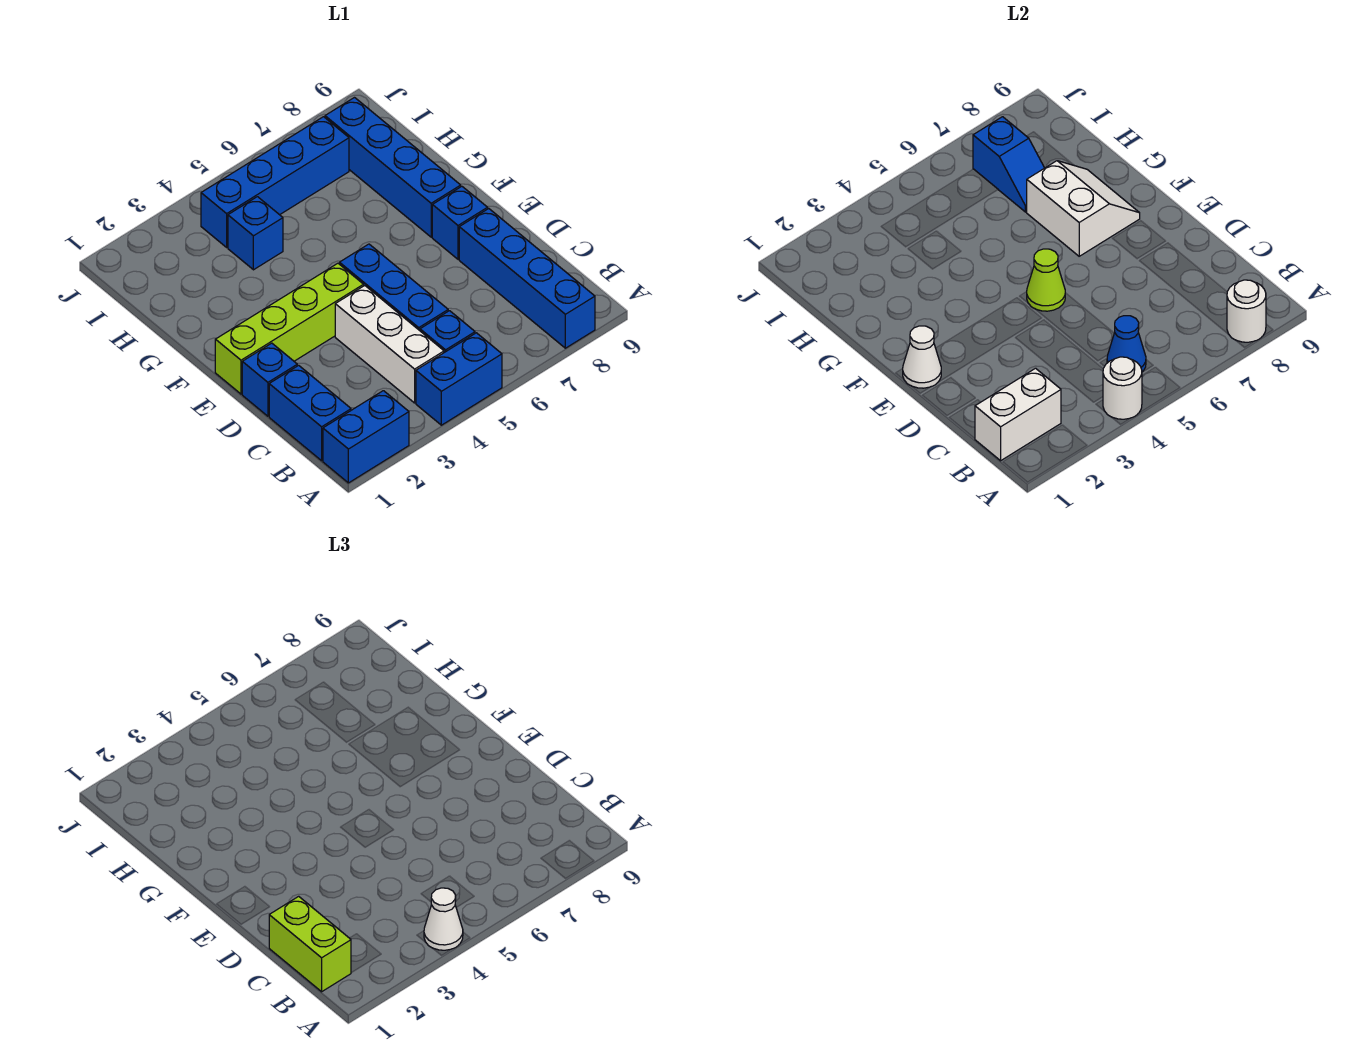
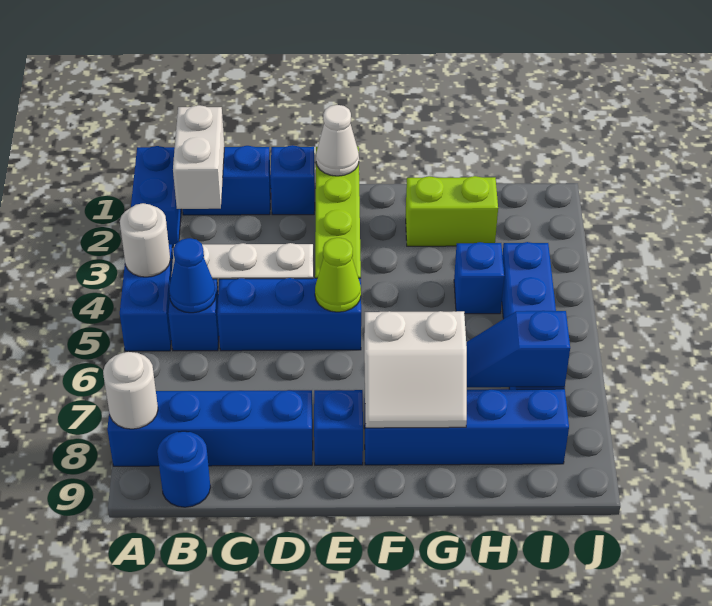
white 1x1 cone [424,888,463,950] -> none
lime 1x2 brick [269,896,351,992] -> lime 1x2 brick moved to [406,176,498,246]
none -> blue 1x1 round brick [157,431,210,507]

